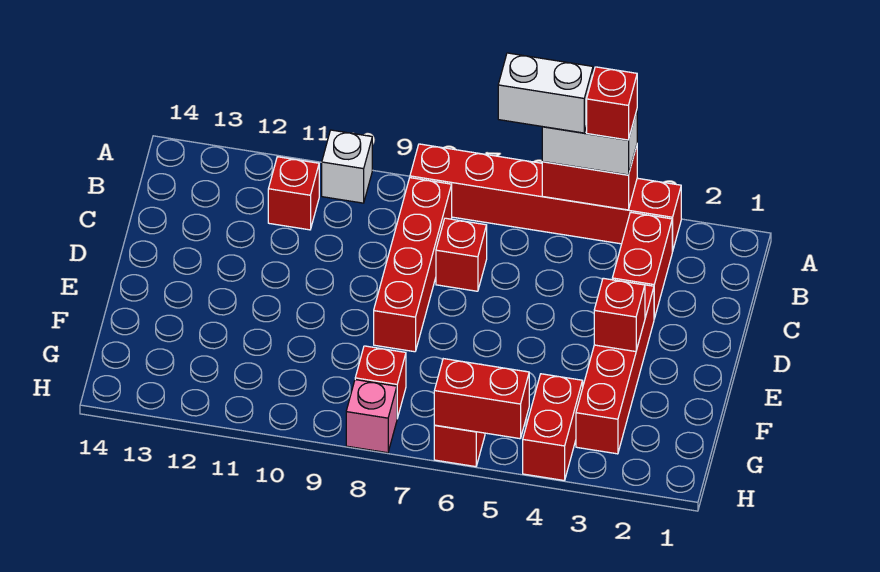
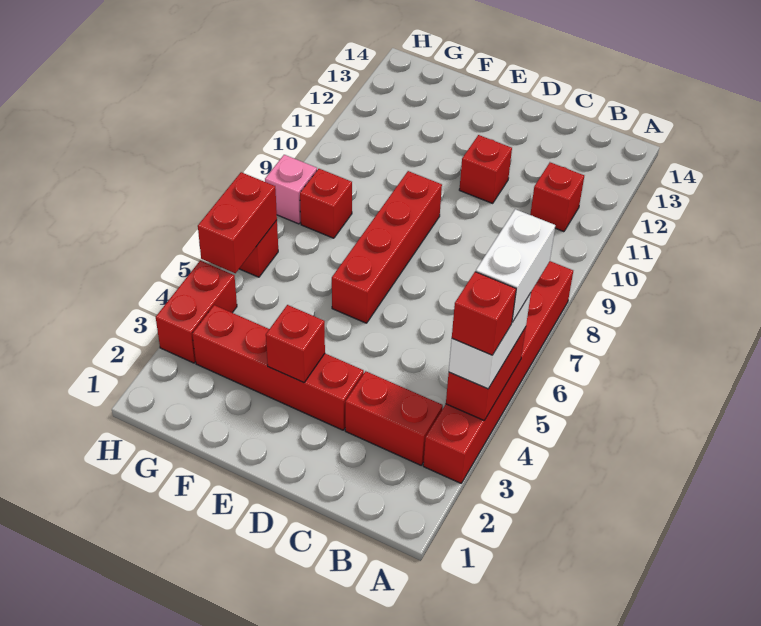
white 1x1 brick [322,130,372,203] -> none
red 1x4 brick [374,178,452,352] -> red 1x4 brick turned to [332,171,442,323]
red 1x1 brick [436,218,487,291] -> red 1x1 brick moved to [459,135,512,203]
red 1x2 brick [523,374,583,481] -> red 1x2 brick turned to [156,261,237,363]

